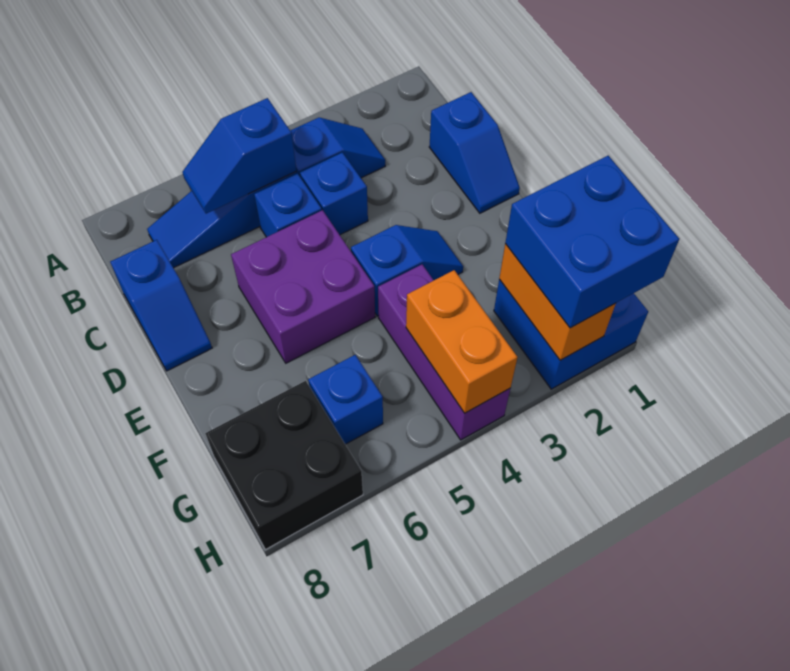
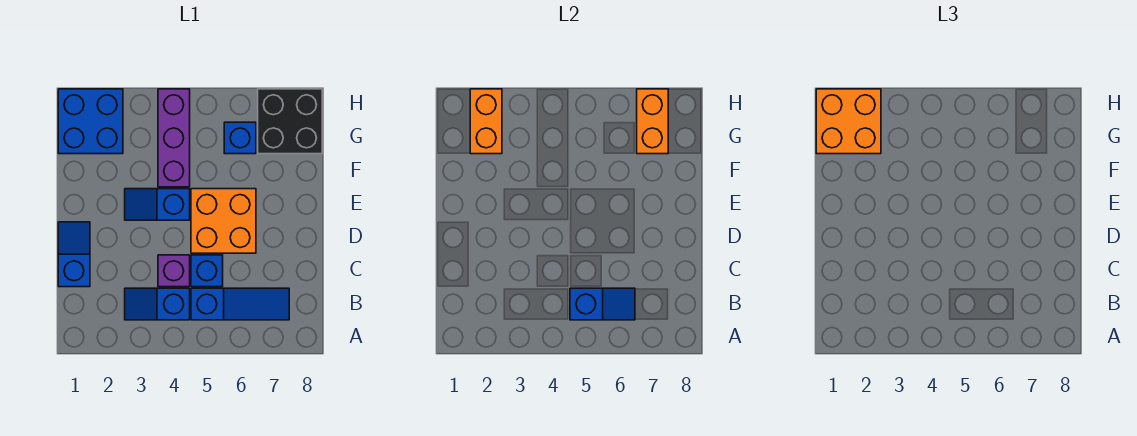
blue 1x1 brick [300,153,368,235] -> purple 1x1 brick [158,255,190,287]
blue 1x2 slope [110,240,212,371] -> none
purple 2x2 brick [231,210,375,363] -> orange 2x2 brick [191,189,256,253]
blue 2x2 brick [505,156,679,328] -> orange 2x2 brick [816,89,881,154]
orange 1x2 brick [406,270,518,413] -> orange 1x2 brick moved to [637,89,668,154]

